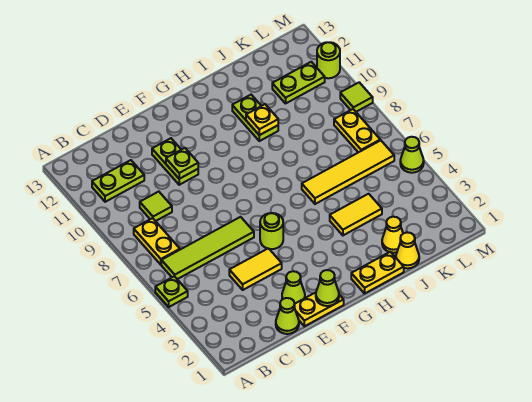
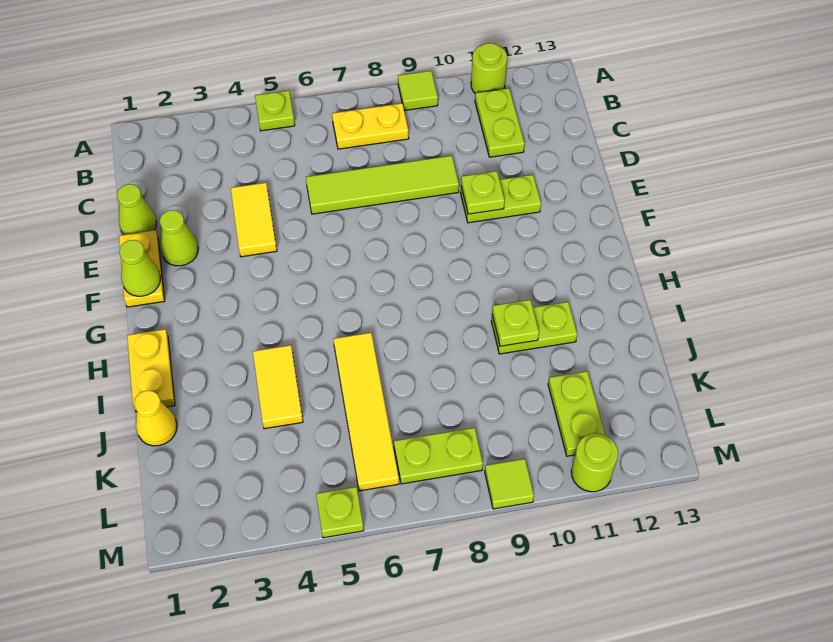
lime 1x4 tile [161,217,254,279] -> lime 1x4 tile turned to [306,156,459,214]
lime 1x1 tile [140,192,172,221] -> lime 1x1 tile moved to [398,71,438,111]
lime 1x1 round brick [260,213,283,249] -> lime 1x1 round brick moved to [471,43,507,94]
yellow 1x1 plate [246,104,278,135] -> lime 1x1 plate [492,300,539,346]
yellow 1x1 cone [382,217,403,253] -> none
yellow 1x2 plate [334,109,380,152] -> lime 1x2 plate [394,428,483,484]
lime 1x1 cone [400,137,424,173] -> lime 1x1 plate [316,487,364,538]

